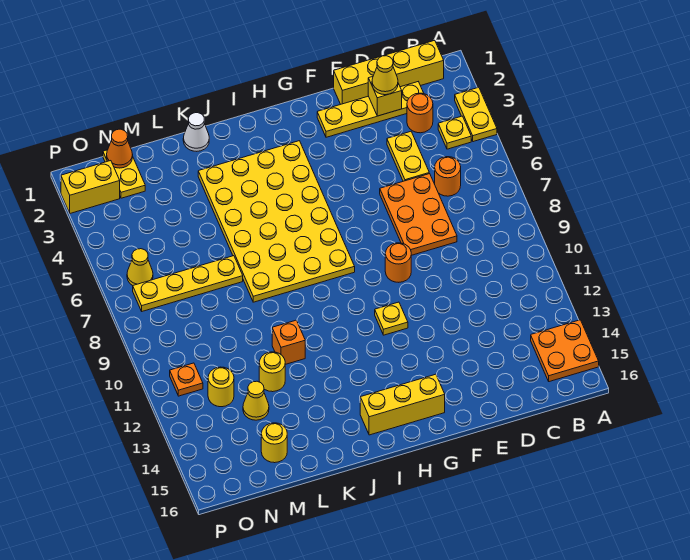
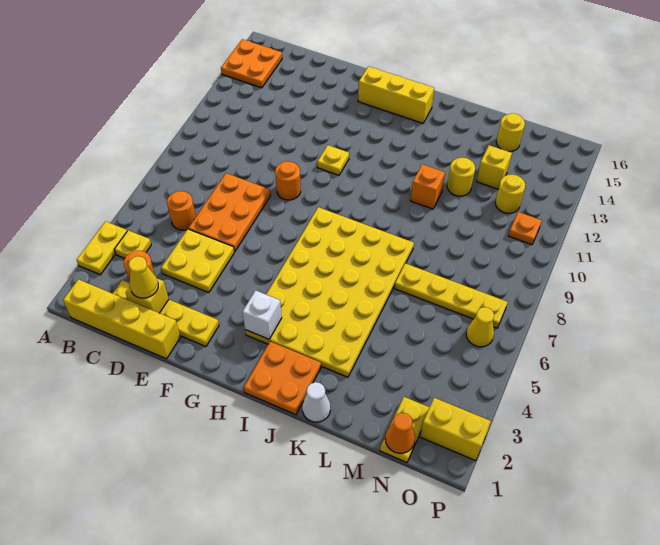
yellow 1x2 plate [387,132,429,181] -> yellow 2x2 plate [161,229,234,293]
none -> white 1x1 brick [242,291,282,339]
none -> orange 2x2 plate [244,341,321,415]
yellow 1x1 cone [243,381,269,420] -> yellow 1x1 brick [477,145,512,189]

